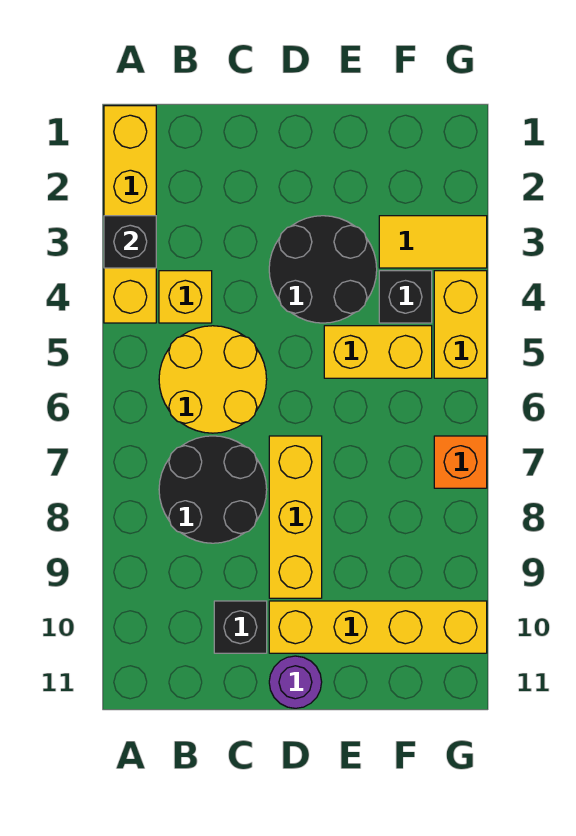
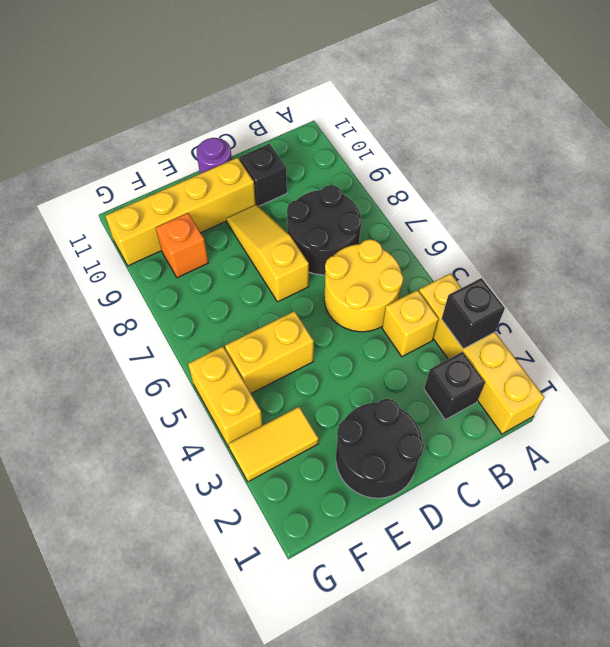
black 2x2 round brick [269,216,377,323] -> black 2x2 round brick moved to [336,399,424,498]
yellow 1x3 brick [269,436,322,598] -> yellow 1x3 slope [226,204,309,302]
black 1x1 brick [379,271,432,323] -> black 1x1 brick moved to [424,352,485,420]
orange 1x1 brick [434,436,487,488] -> orange 1x1 brick moved to [156,213,208,278]

